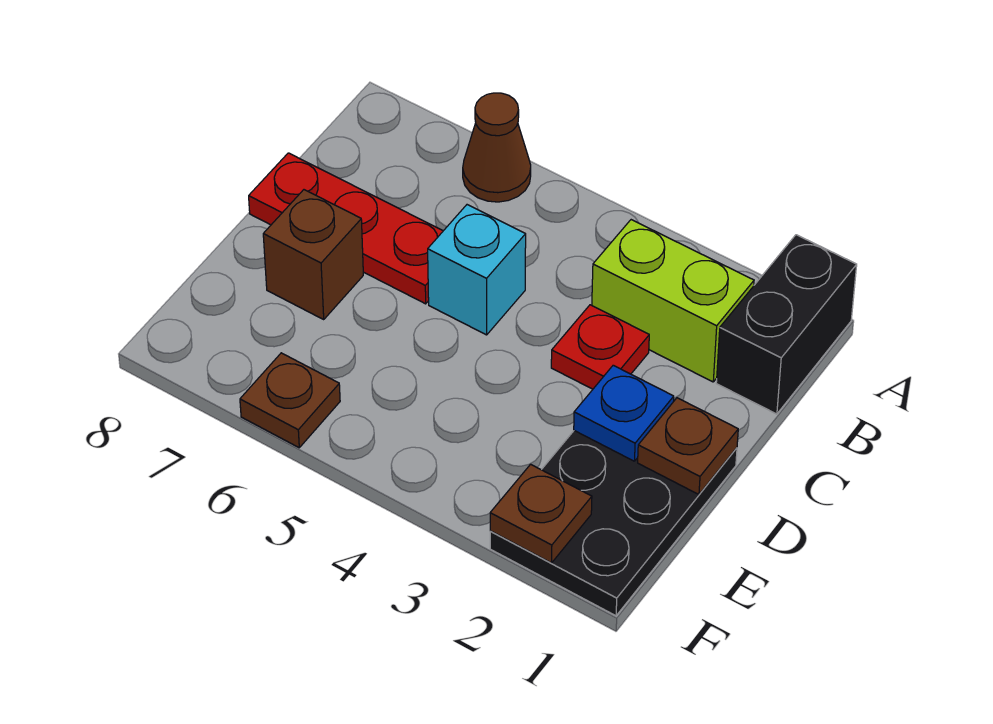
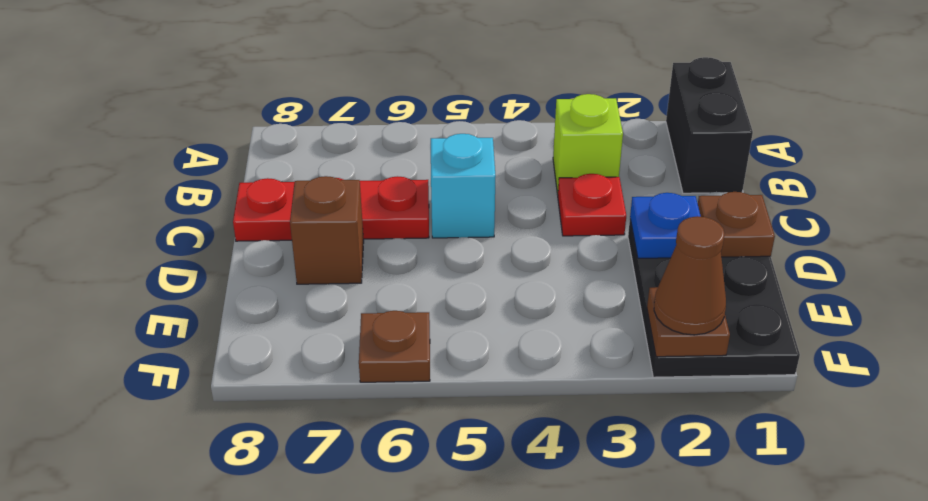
brown 1x1 cone [463,93,531,202] -> brown 1x1 cone moved to [654,216,726,335]
lime 1x2 brick [592,220,754,382] -> lime 1x1 brick [553,94,623,195]

